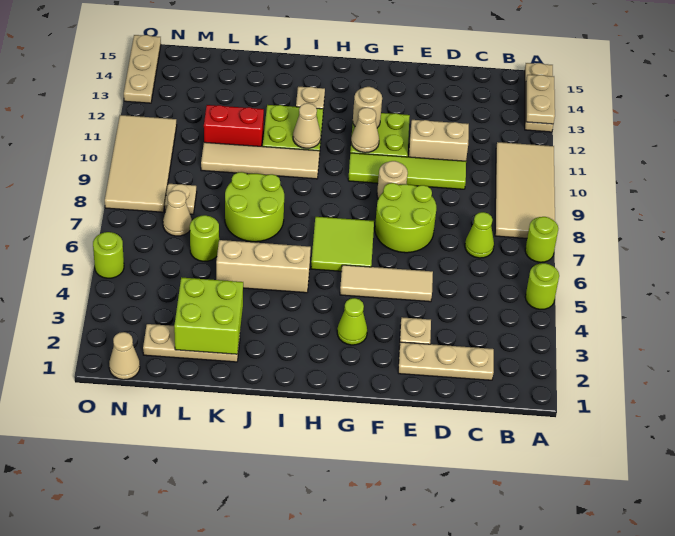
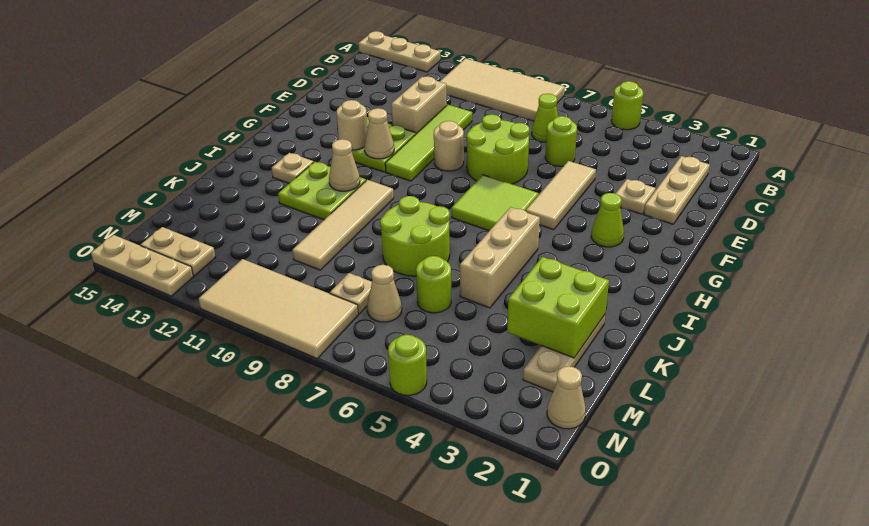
lime 1x1 round brick [525,217,558,262] -> lime 1x1 round brick moved to [545,116,577,166]
tan 1x2 plate [526,75,555,124] -> tan 1x2 plate moved to [141,227,215,276]
red 1x2 brick [204,105,264,146] -> none

